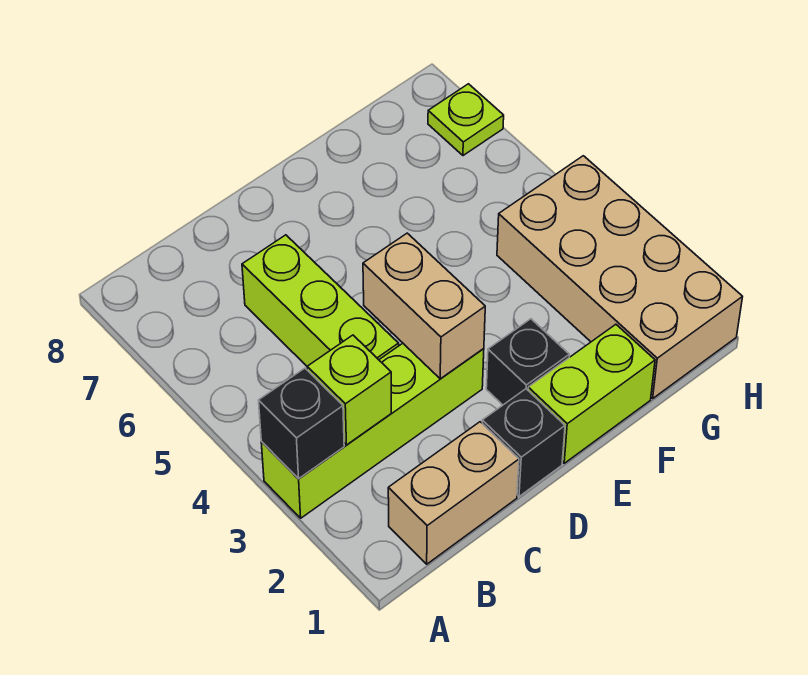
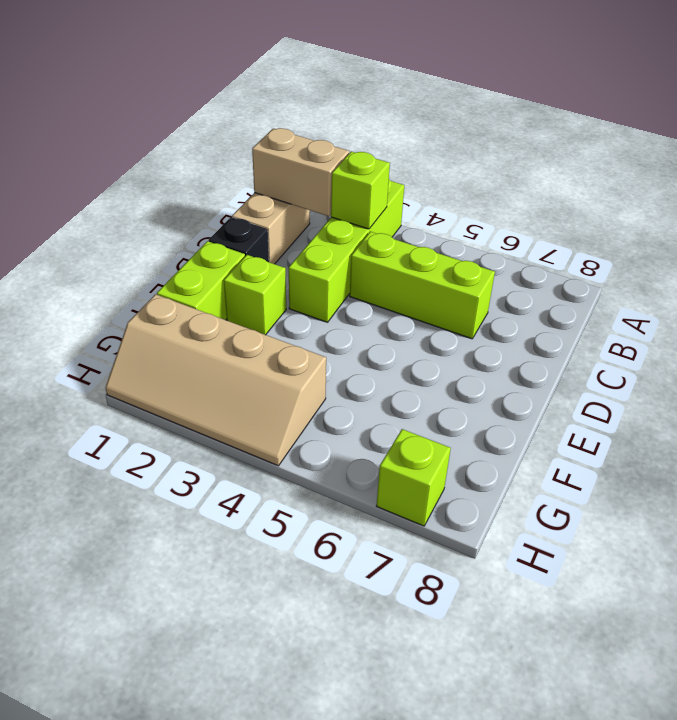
black 1x1 brick [259,368,344,479] -> none
tan 1x2 brick [363,233,485,379] -> tan 1x2 brick moved to [252,128,349,216]
black 1x1 brick [486,319,569,405] -> lime 1x1 brick [224,255,286,335]
tan 2x4 brick [497,156,742,398] -> tan 2x4 slope [106,294,326,466]
lime 1x1 plate [428,84,504,156] -> lime 1x1 brick [377,429,451,526]

